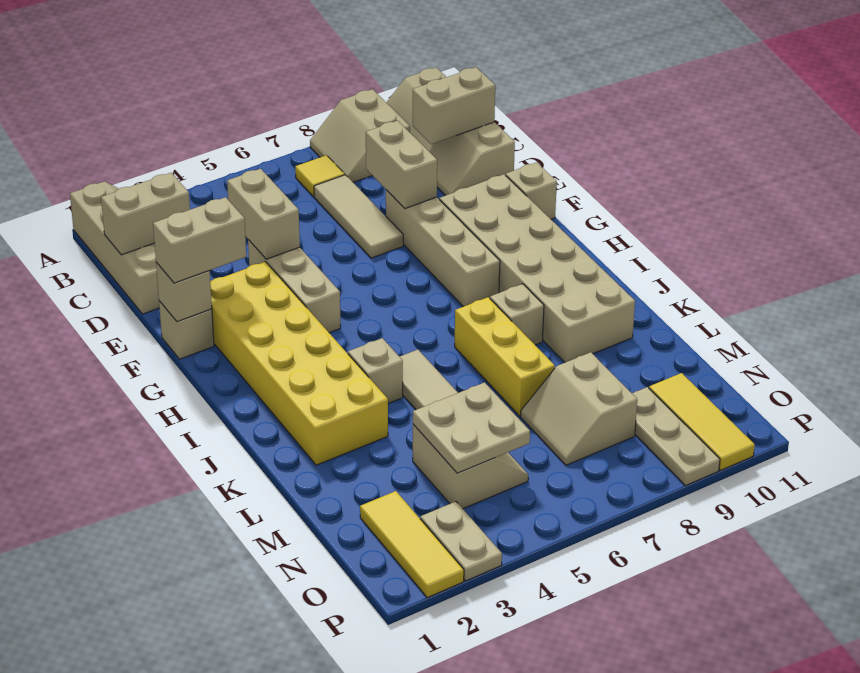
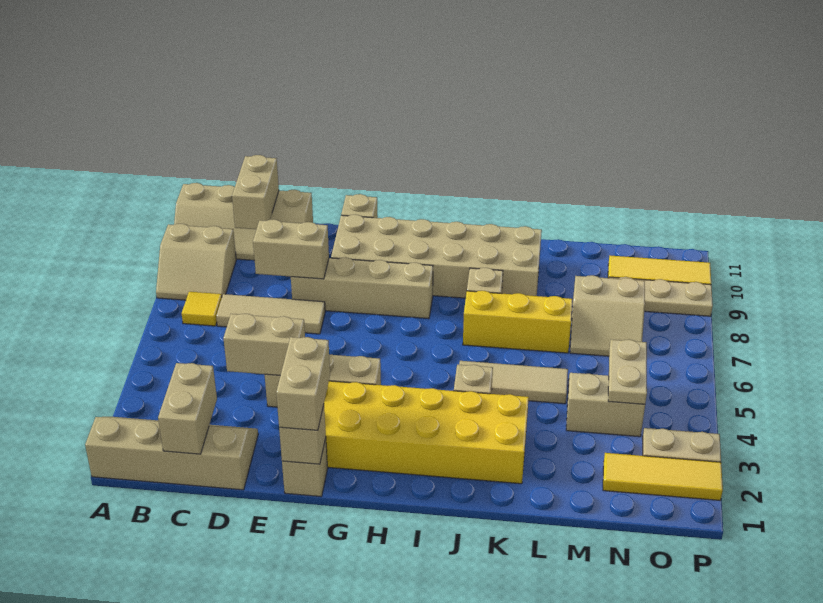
tan 2x2 plate [413,383,530,473] -> tan 1x2 plate [608,339,647,404]

